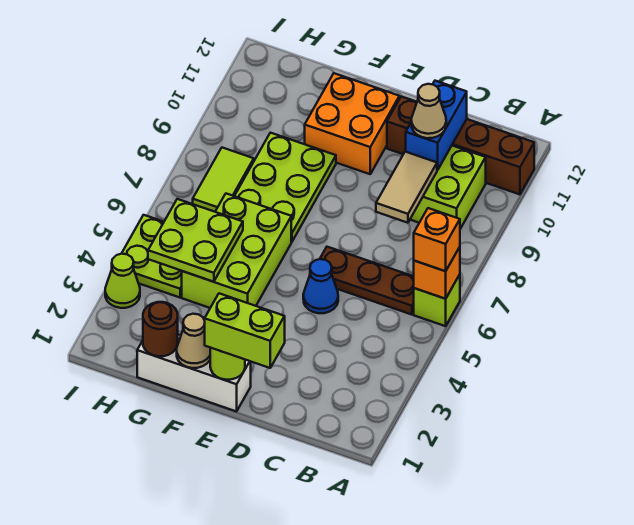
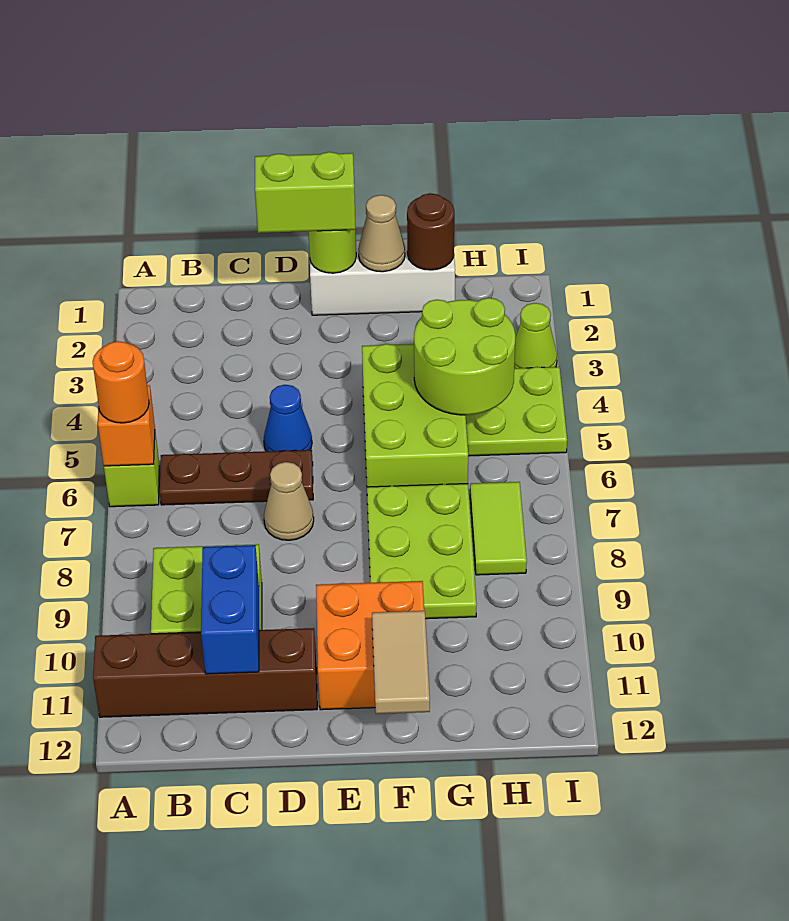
orange 1x1 brick [414,208,460,271] -> orange 1x1 round brick [93,341,149,423]
tan 1x2 tile [376,152,437,223] -> tan 1x2 tile moved to [372,611,430,714]
tan 1x1 cone [411,84,446,138] -> tan 1x1 cone moved to [264,462,314,540]
lime 2x2 plate [148,199,243,282] -> lime 2x2 round brick [414,298,515,415]

